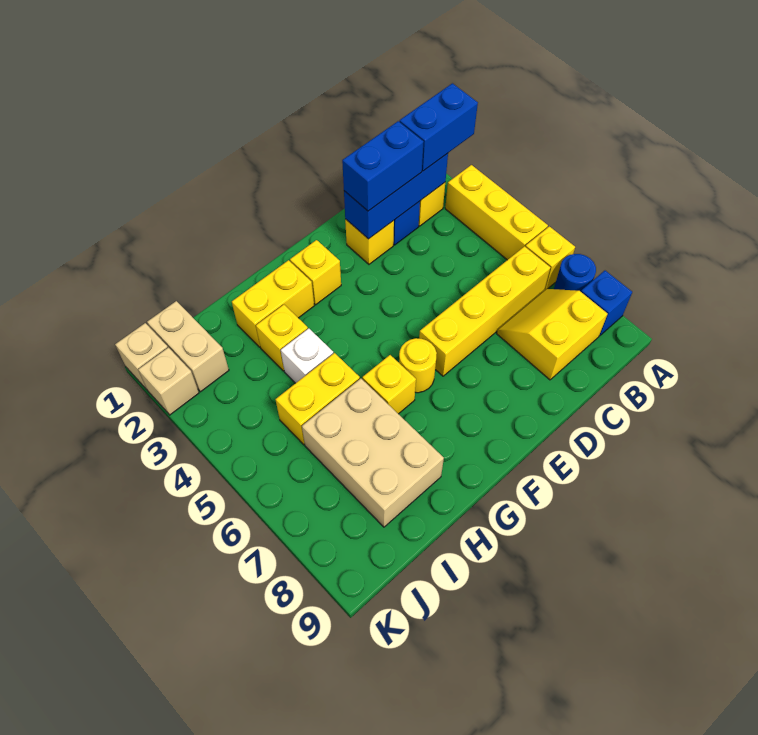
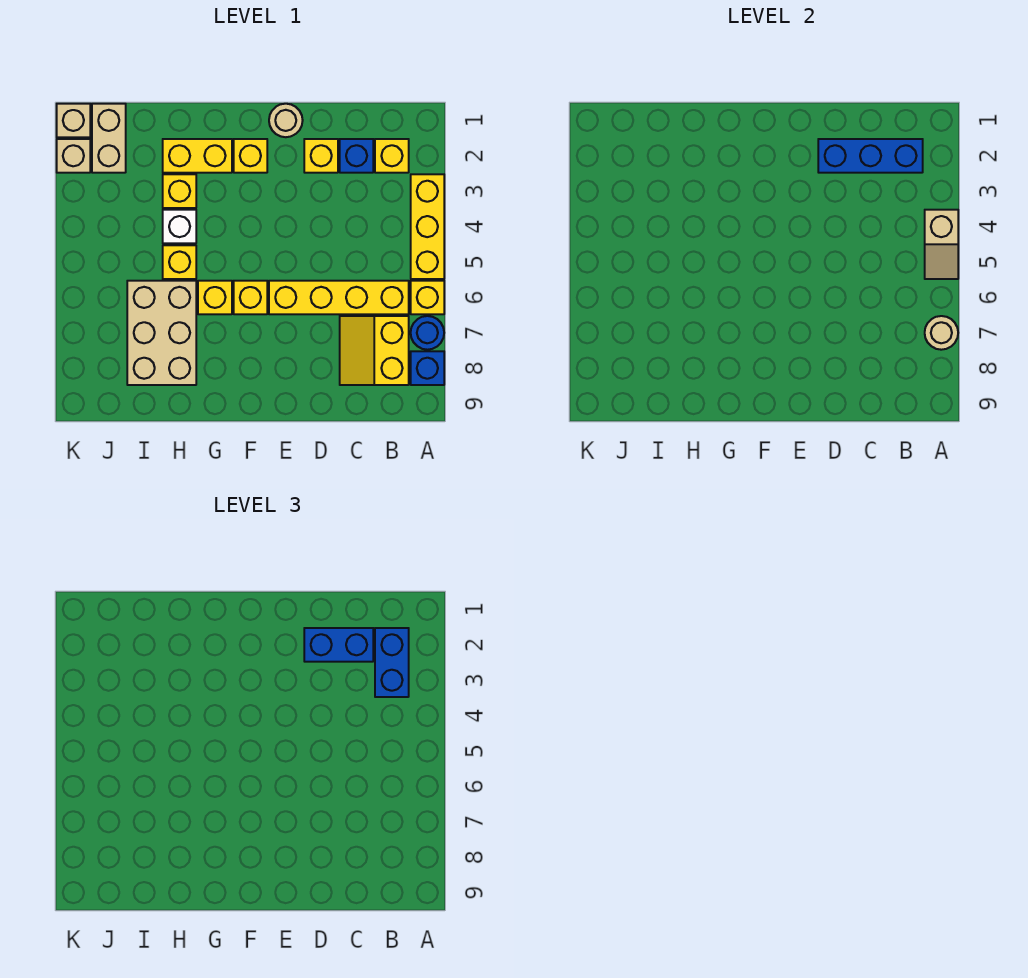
blue 1x2 brick [399,83,478,171] -> blue 1x2 brick turned to [375,628,409,697]
none -> tan 1x2 slope [925,210,958,279]
none -> tan 1x1 round brick [925,316,958,350]
yellow 2x2 slope [497,289,607,380] -> yellow 2x2 slope turned to [340,316,409,385]
none -> tan 1x1 round brick [269,104,303,137]
yellow 1x1 round brick [399,338,437,393] -> yellow 1x1 brick [234,281,267,314]
yellow 1x2 brick [276,353,360,445] -> yellow 1x1 brick [163,245,196,279]

